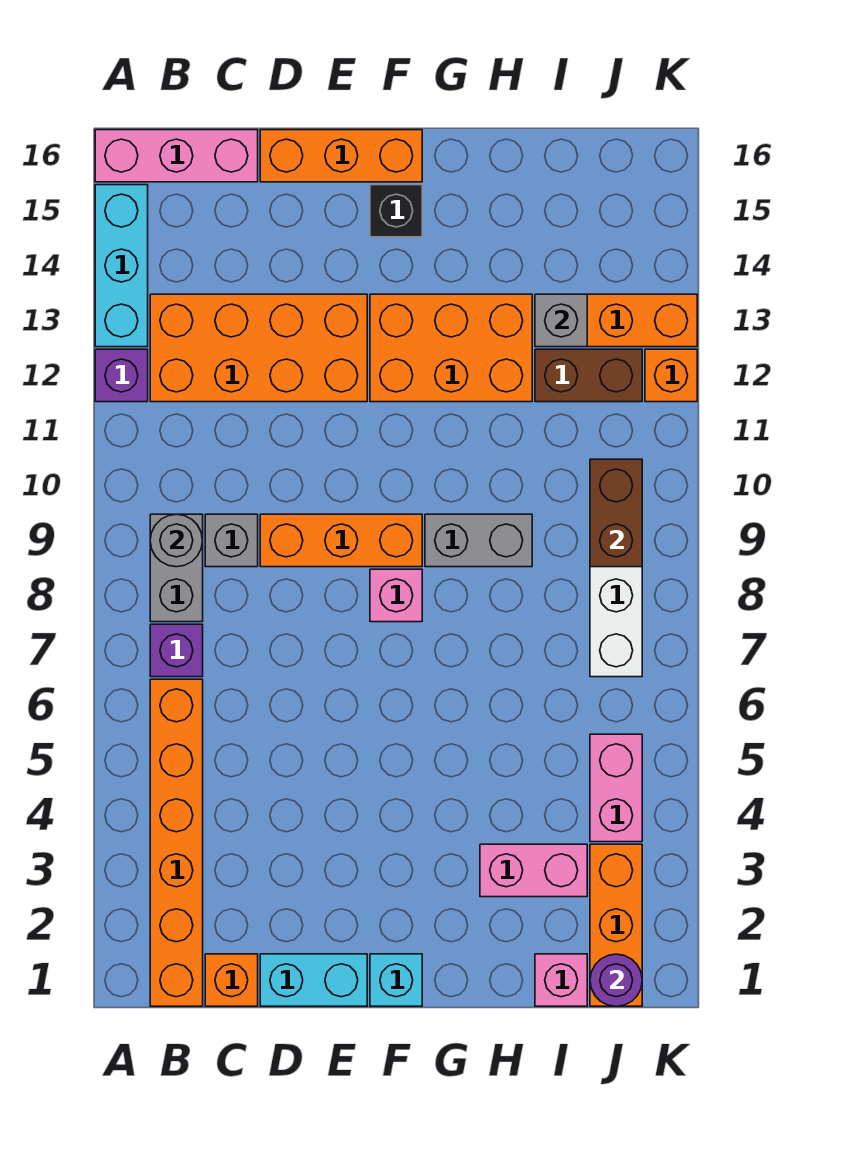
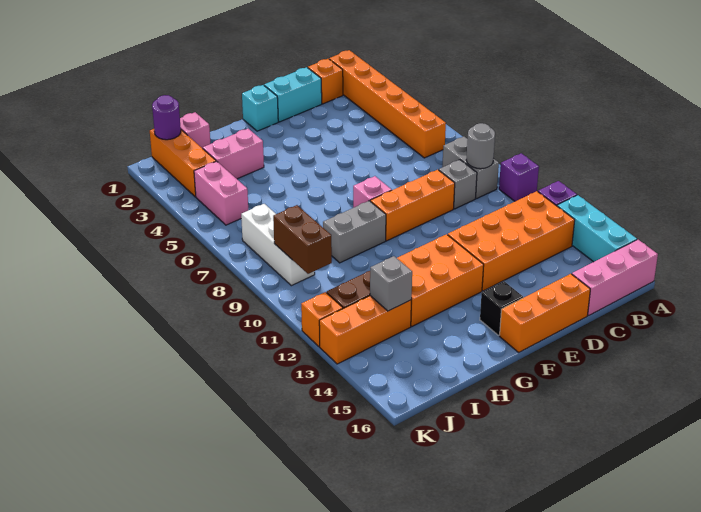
purple 1x1 brick [150,624,203,677] -> purple 1x1 brick moved to [499,153,539,201]

